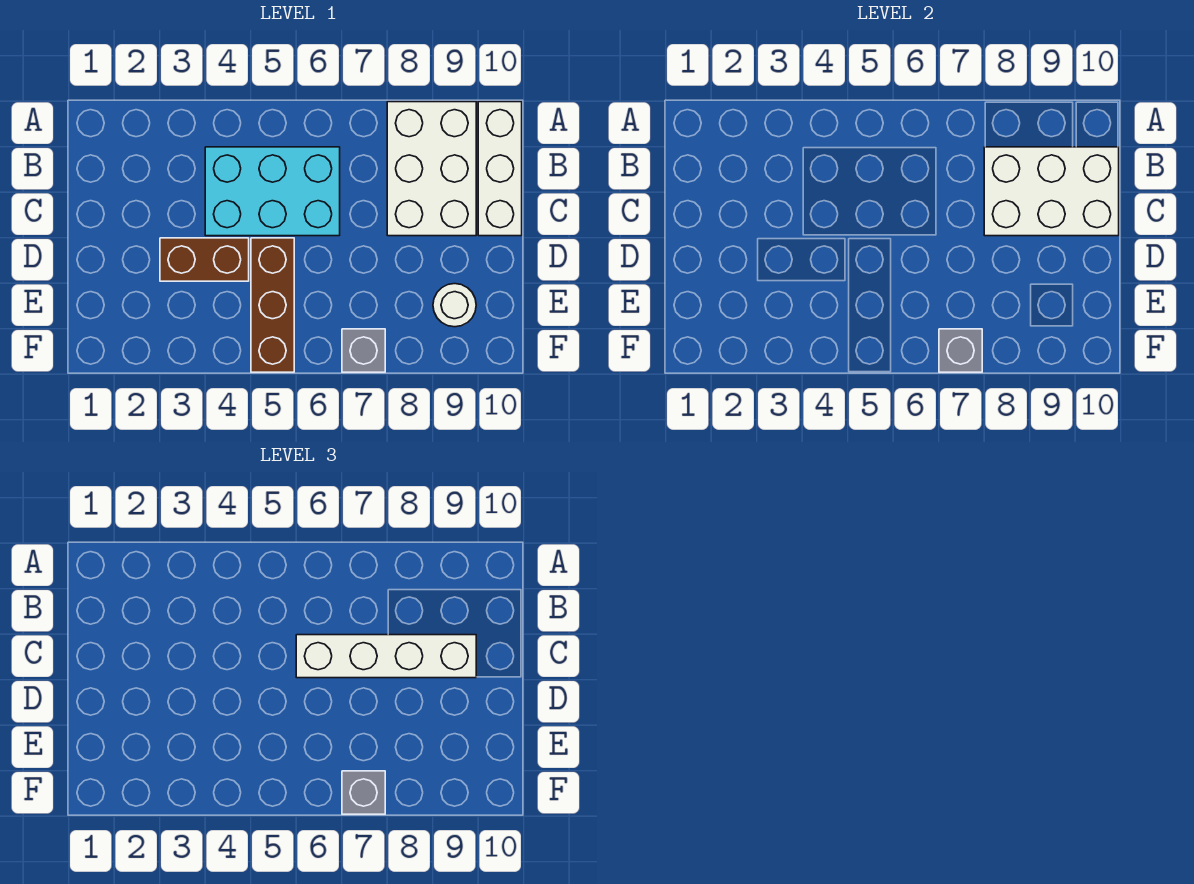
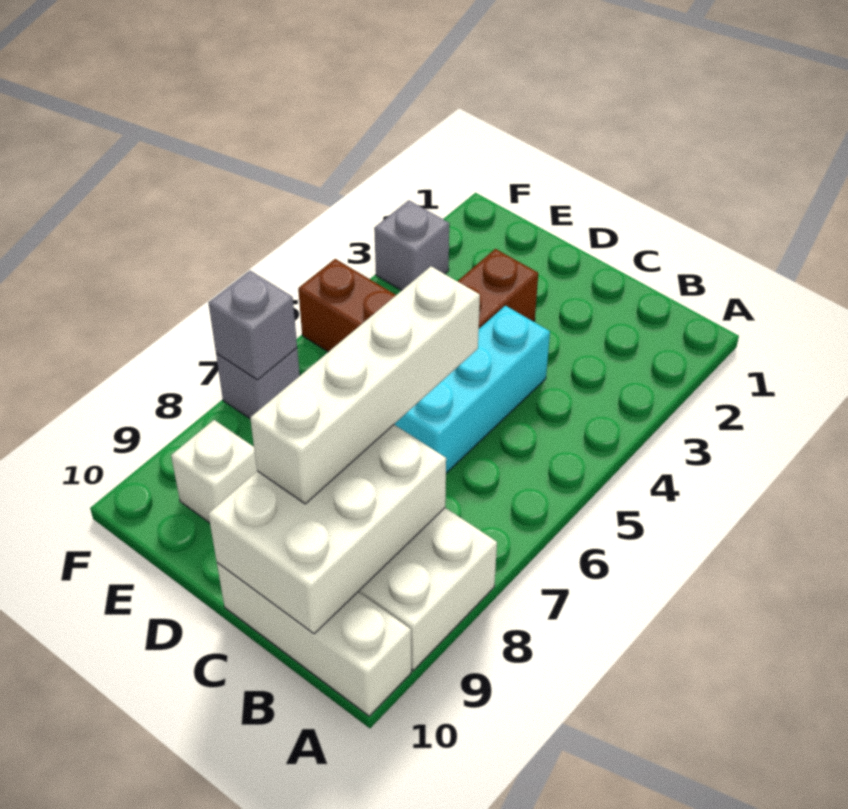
cyan 2x3 brick [205,147,340,236] -> cyan 1x3 brick [394,306,550,473]
white 1x1 round brick [433,284,476,327] -> white 1x1 brick [171,420,257,523]
grey 1x1 brick [342,771,385,814] -> grey 1x1 brick moved to [374,200,449,290]

